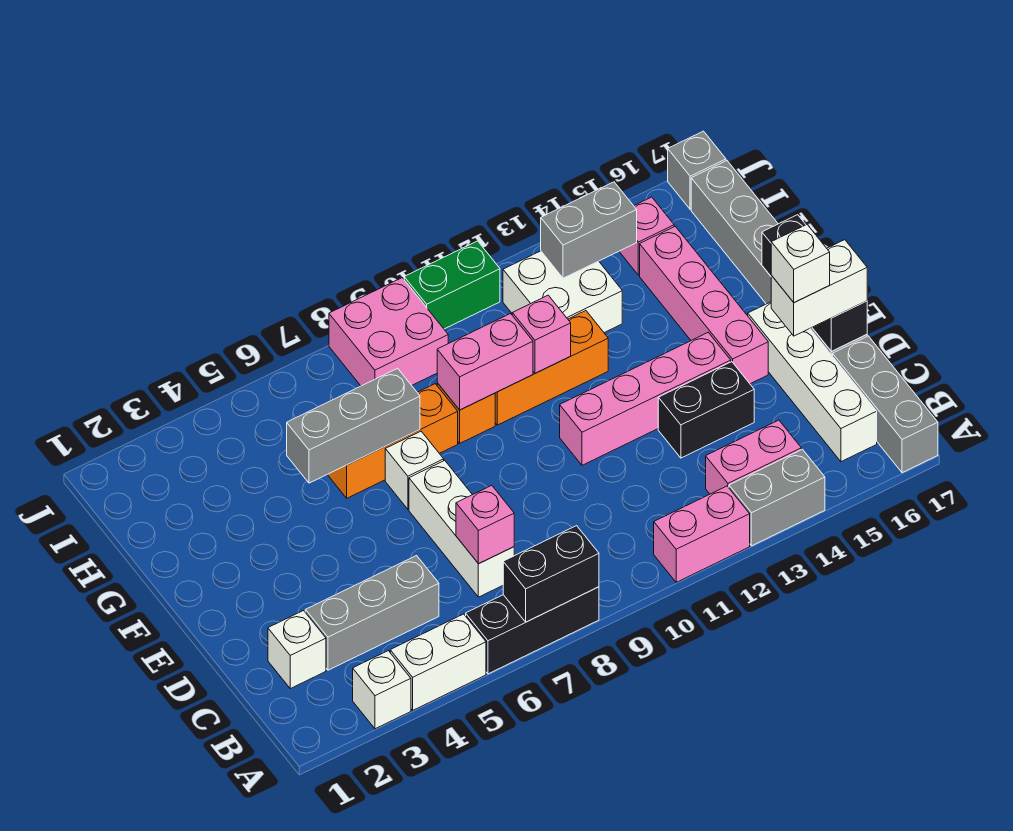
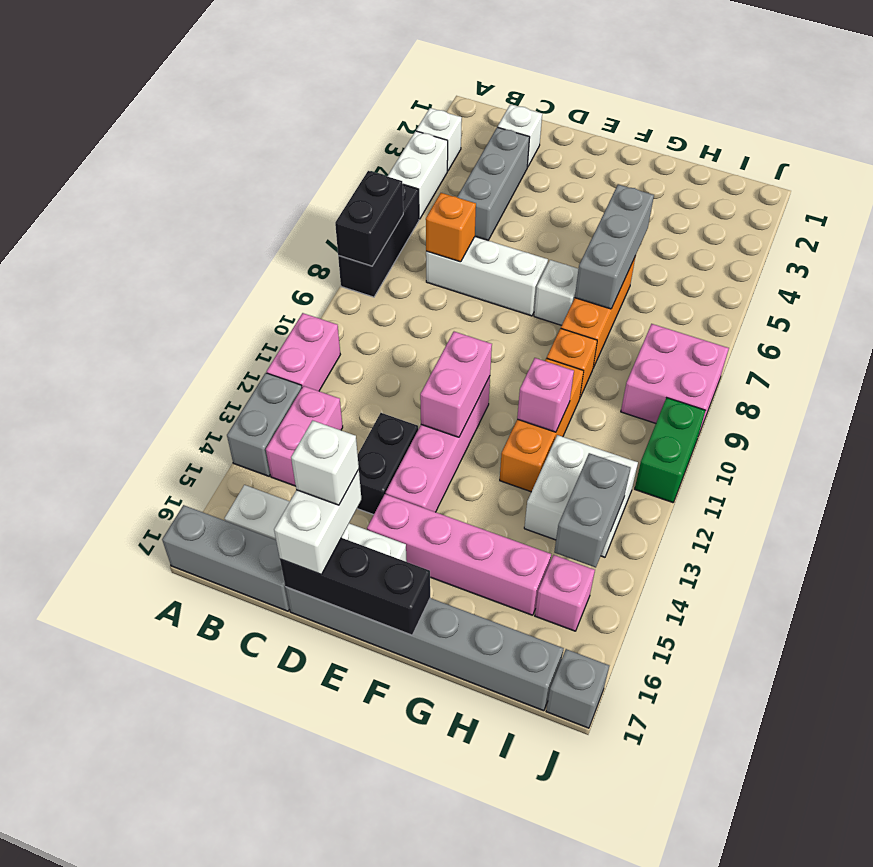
pink 1x1 brick [456,485,514,564] -> orange 1x1 brick [426,193,476,262]
pink 1x2 brick [437,314,533,410] -> pink 1x2 brick moved to [420,332,492,437]

